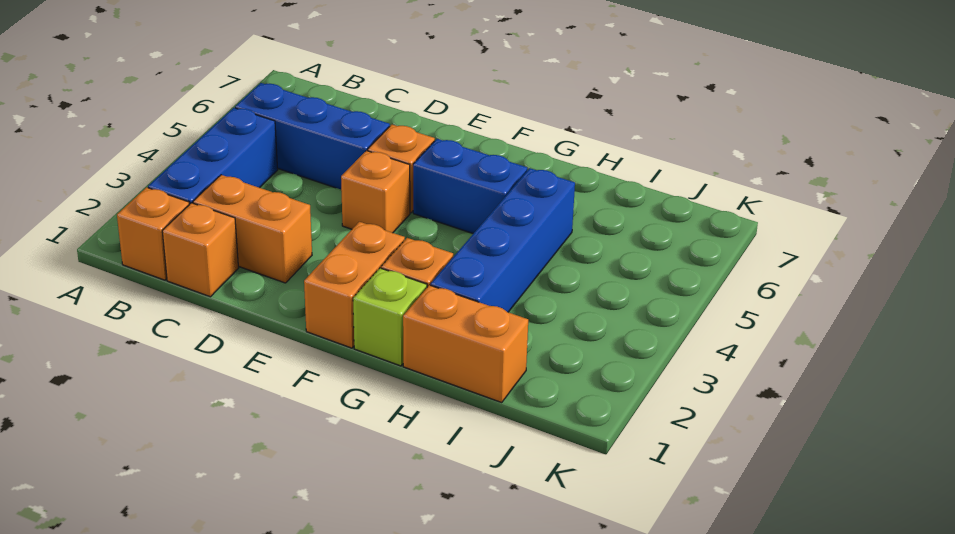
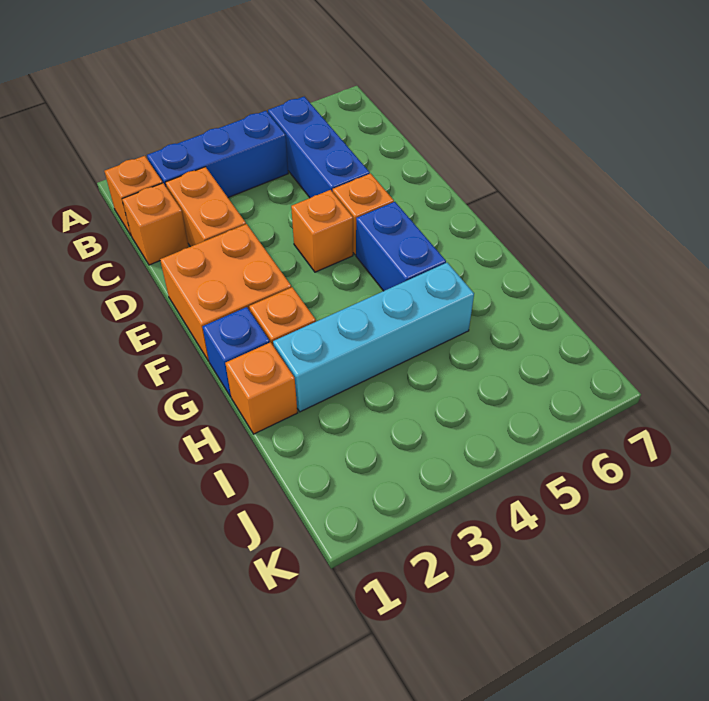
orange 1x2 brick [304,222,405,348] -> orange 2x2 brick [160,224,291,361]
lime 1x1 brick [353,268,427,366] -> blue 1x1 brick [202,307,270,397]
orange 1x2 brick [403,285,528,402] -> orange 1x1 brick [225,342,297,434]
blue 1x4 brick [431,168,575,312] -> cyan 1x4 brick [273,263,474,412]

